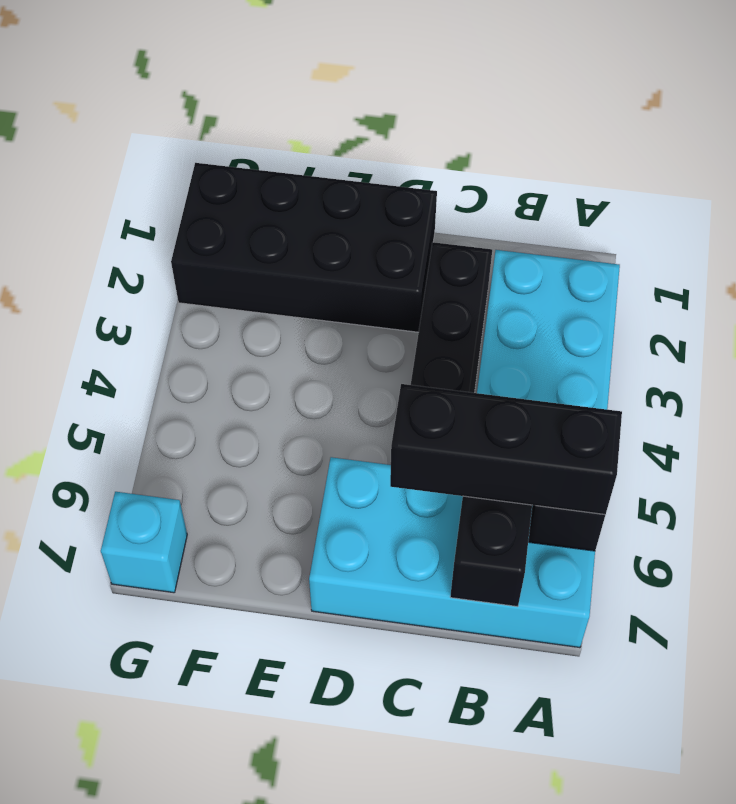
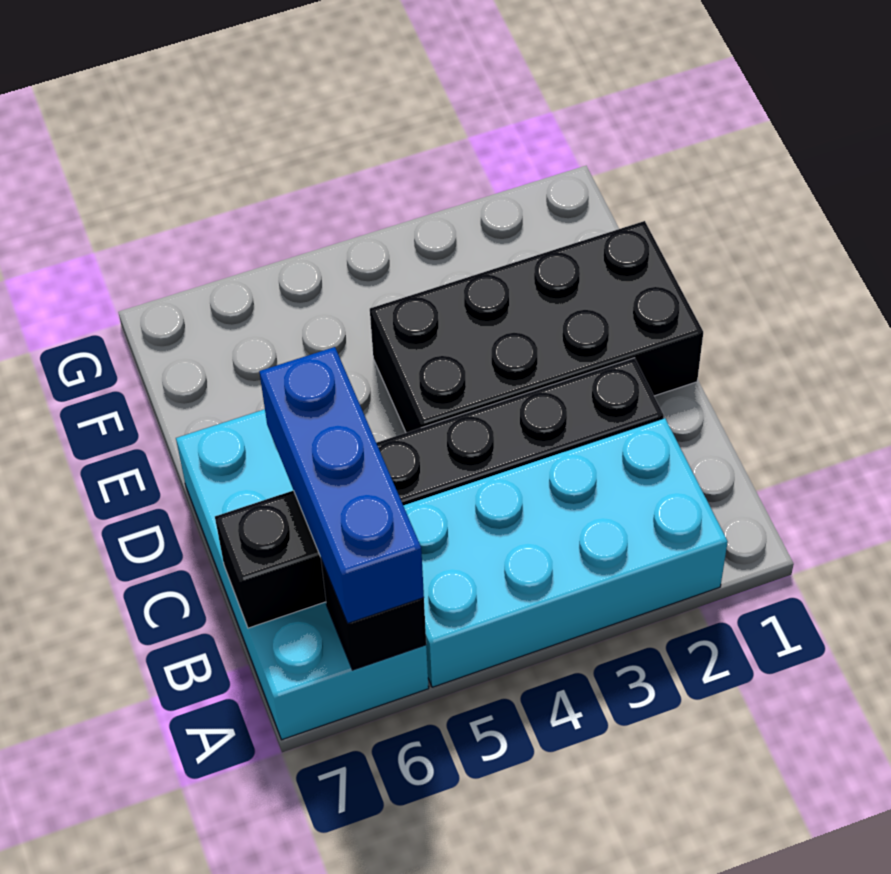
black 1x3 brick [390,384,622,515] -> blue 1x3 brick [259,347,424,624]
black 2x4 brick [171,163,437,332] -> black 2x4 brick turned to [370,221,703,433]
cyan 1x1 brick [101,492,187,593] -> none

